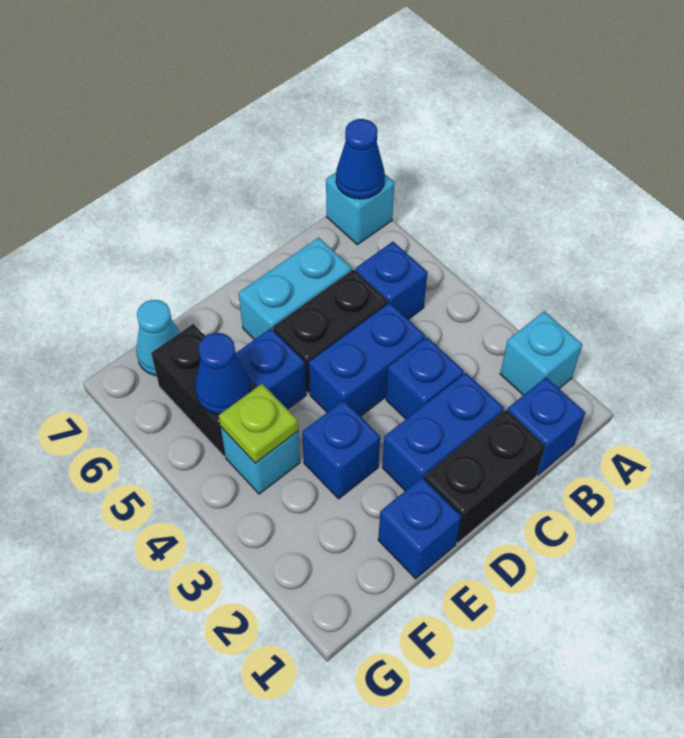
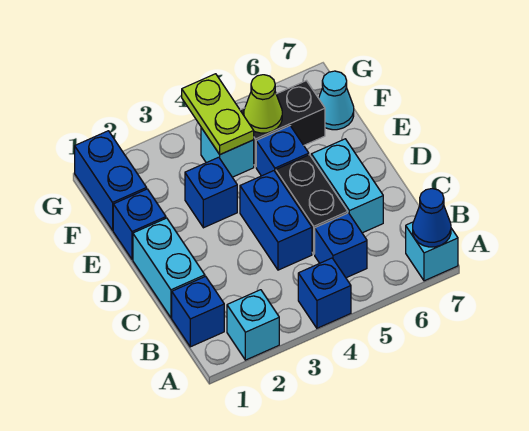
black 1x2 brick [424,410,545,543] -> cyan 1x2 brick [133,218,205,318]
blue 1x2 brick [382,373,504,491] -> blue 1x2 brick moved to [75,131,147,230]
blue 1x1 brick [386,337,464,419] -> blue 1x1 brick moved to [298,258,351,328]
lime 1x1 plate [219,384,298,463] -> lime 1x2 plate [182,74,254,154]
blue 1x1 cone [195,333,250,414] -> lime 1x1 cone [244,75,282,133]

